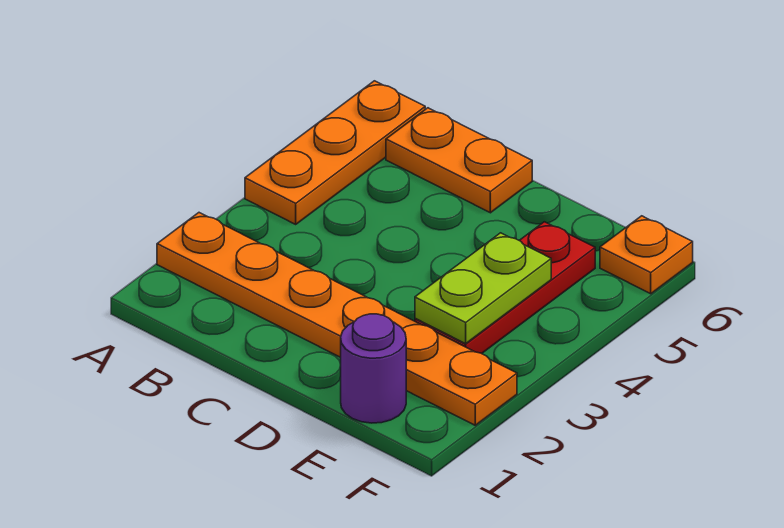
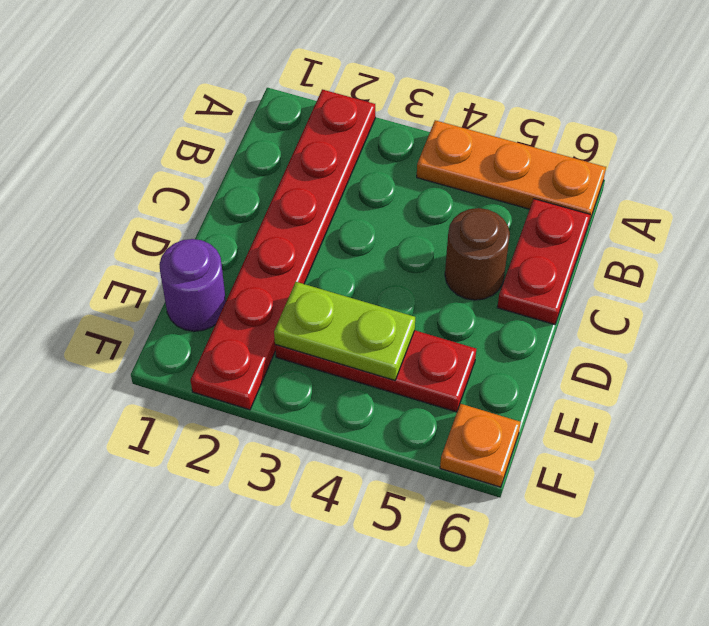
orange 1x6 plate [157,213,517,425] -> red 1x6 plate [191,89,375,410]
orange 1x2 plate [386,108,532,213] -> red 1x2 plate [497,199,590,325]
none -> brown 1x1 round brick [445,208,510,300]

